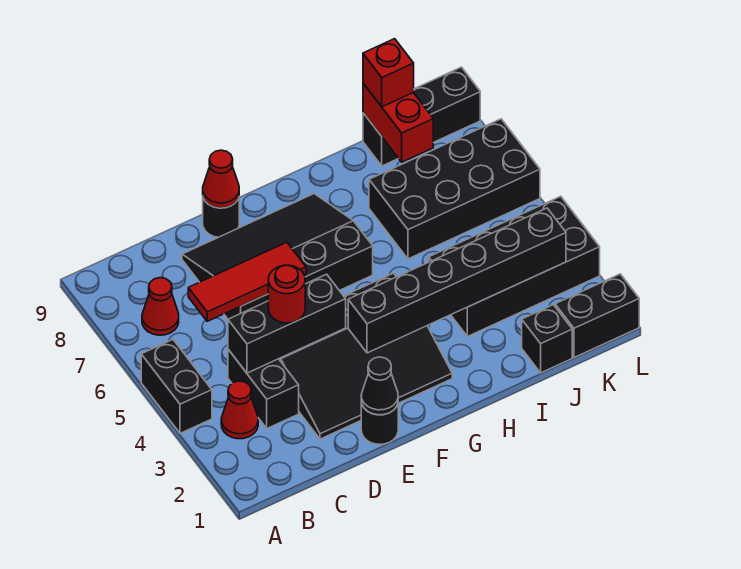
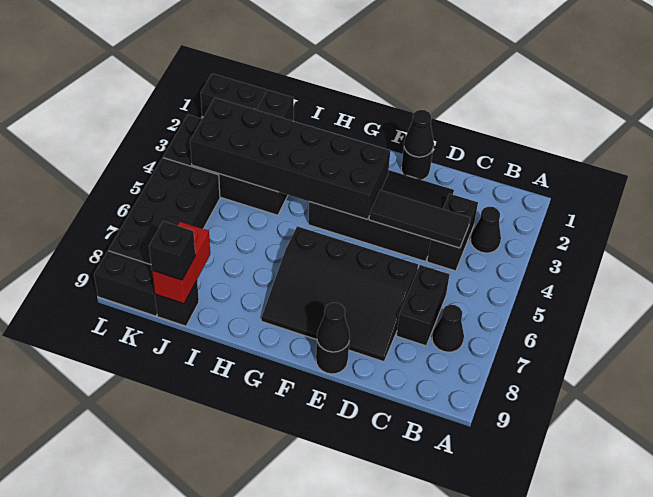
black 1x2 brick [141,340,212,433] -> black 1x2 brick moved to [397,265,450,346]
red 1x1 cone [221,381,258,439] -> black 1x1 cone [470,207,501,253]
red 1x1 cone [142,278,179,335] -> black 1x1 cone [432,305,464,352]
black 1x3 brick [228,274,346,373] -> black 1x3 tile [369,190,470,248]
red 1x3 tile [188,242,306,321] -> none
red 1x1 round brick [268,265,305,323] -> none
red 1x1 cone [203,150,239,208] -> black 1x1 cone [317,303,350,352]
black 1x6 brick [348,208,566,353] -> black 2x6 brick [190,98,390,219]
black 2x4 brick [369,119,540,259] -> black 2x4 brick turned to [109,158,220,264]
red 1x1 brick [363,39,414,107] -> black 1x1 brick [149,221,195,280]

